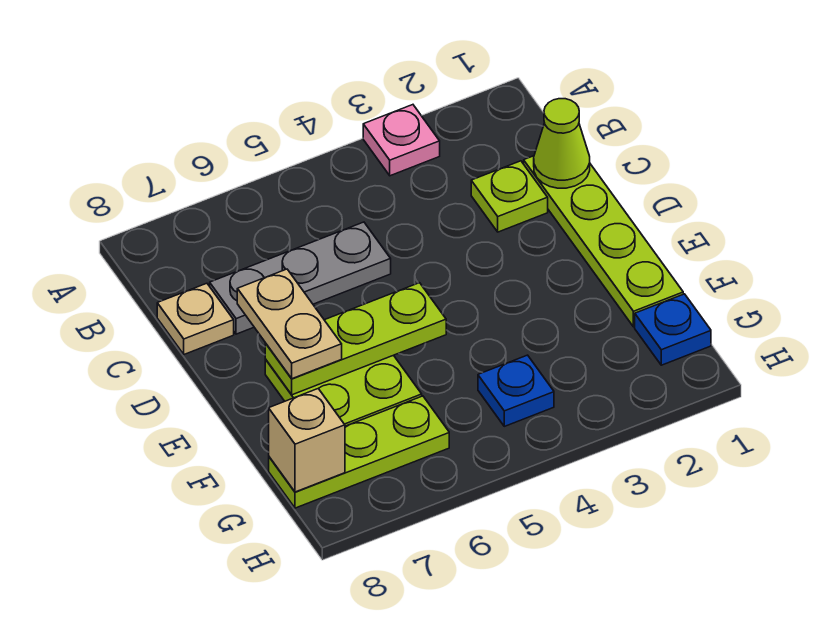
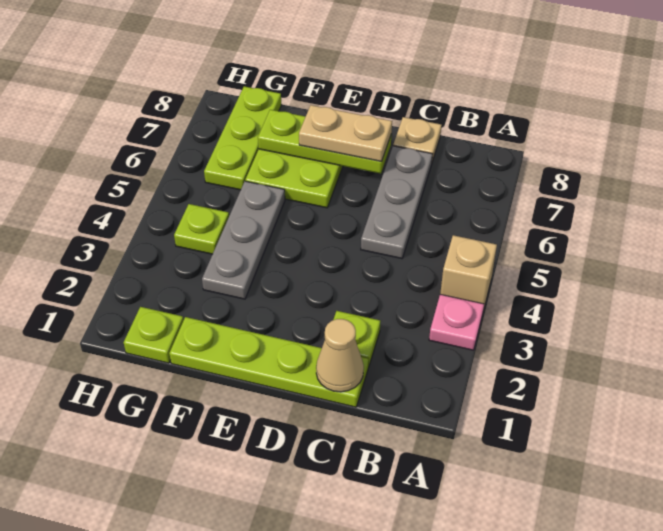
lime 1x1 cone [534,99,590,188] -> tan 1x1 cone [316,319,364,392]
lime 1x3 plate [265,283,446,395] -> lime 1x3 plate turned to [258,110,391,174]
none -> grey 1x3 plate [202,181,285,299]
blue 1x1 plate [635,294,711,365] -> lime 1x1 plate [124,307,184,363]
blue 1x1 plate [478,355,554,426] -> lime 1x1 plate [174,204,229,254]
tan 1x1 brick [269,389,345,492] -> tan 1x1 brick moved to [440,235,497,311]

